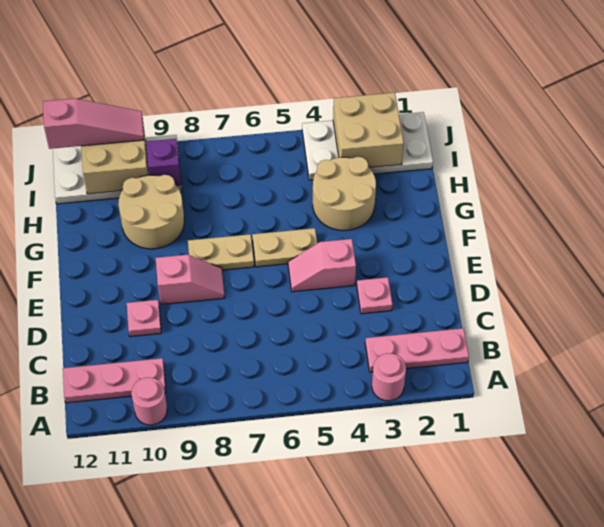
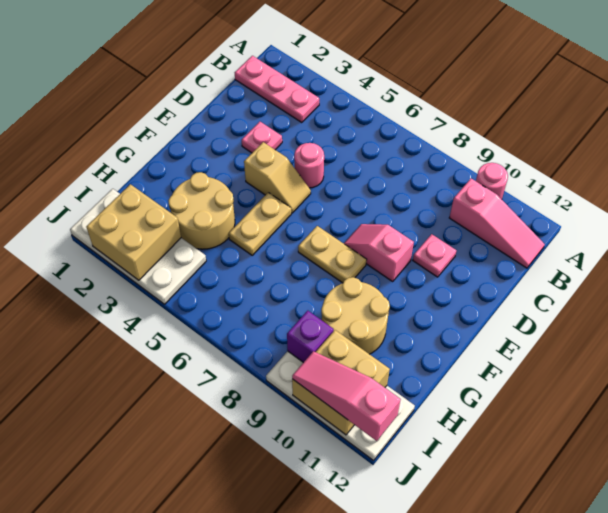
pink 1x1 round brick [372,353,406,401] -> pink 1x1 round brick moved to [294,143,324,188]
pink 1x3 plate [63,358,166,403] -> pink 1x3 slope [449,178,545,268]
pink 1x2 slope [288,239,356,292] -> tan 1x2 slope [244,142,311,213]
tan 1x2 plate [252,228,317,267] -> tan 1x2 plate turned to [229,193,291,255]

